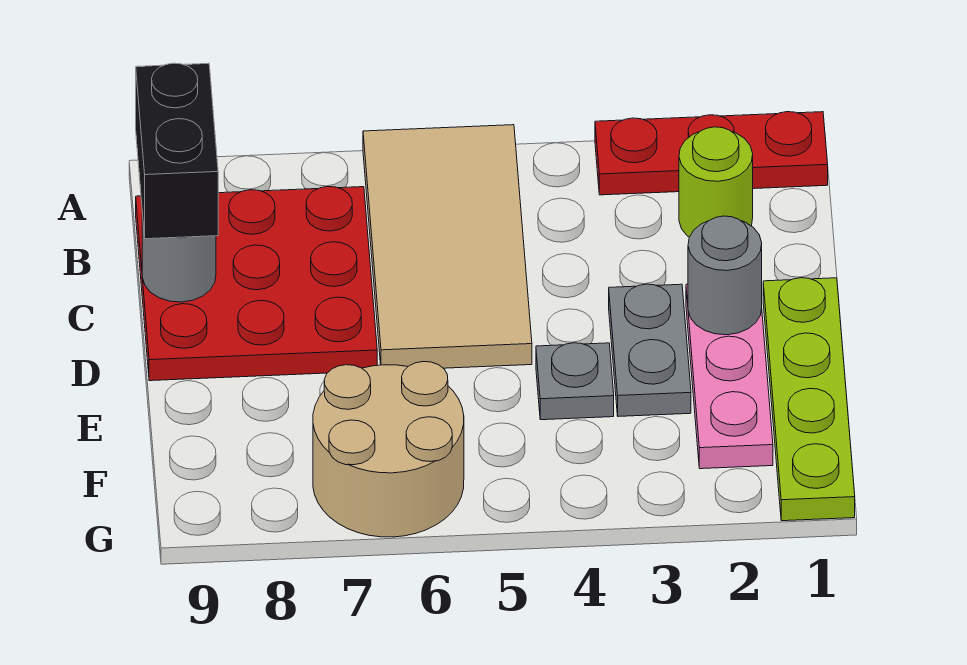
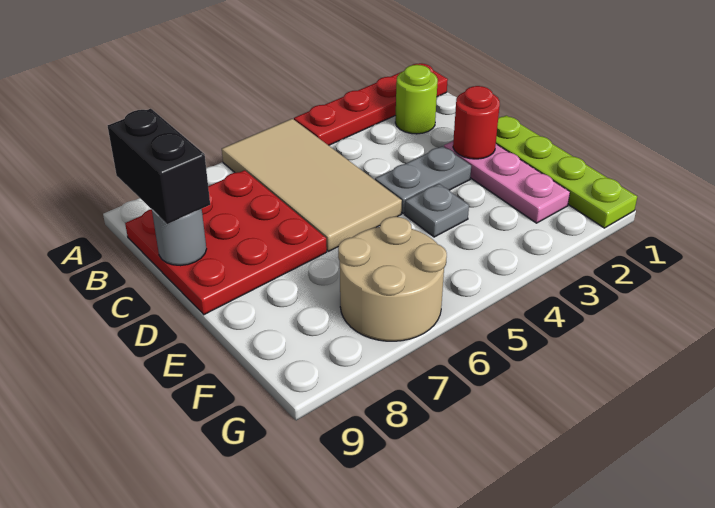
red 1x3 plate [595,112,828,195] -> red 1x4 plate [294,63,448,145]
grey 1x1 round brick [688,216,762,335] -> red 1x1 round brick [453,86,500,159]
grey 1x2 plate [609,284,691,416] -> grey 1x2 plate turned to [375,146,471,214]

